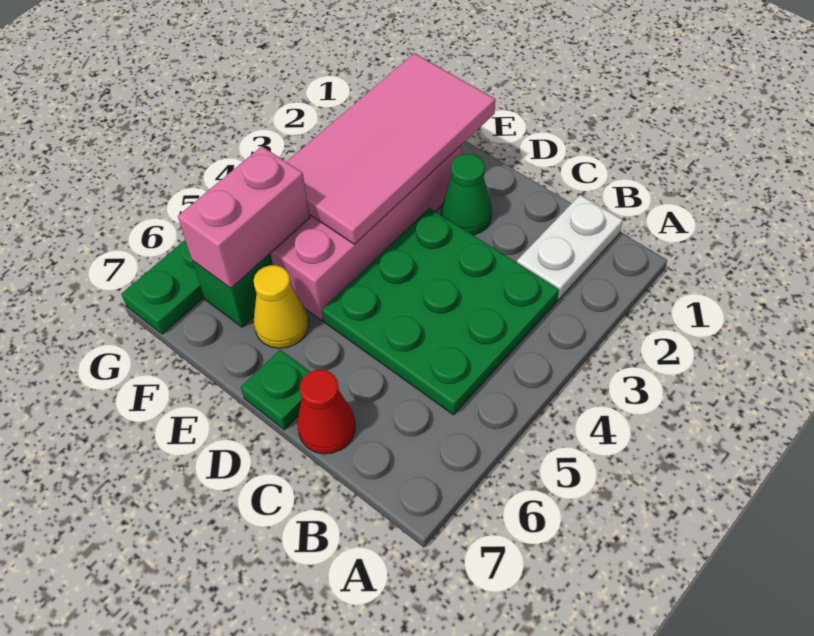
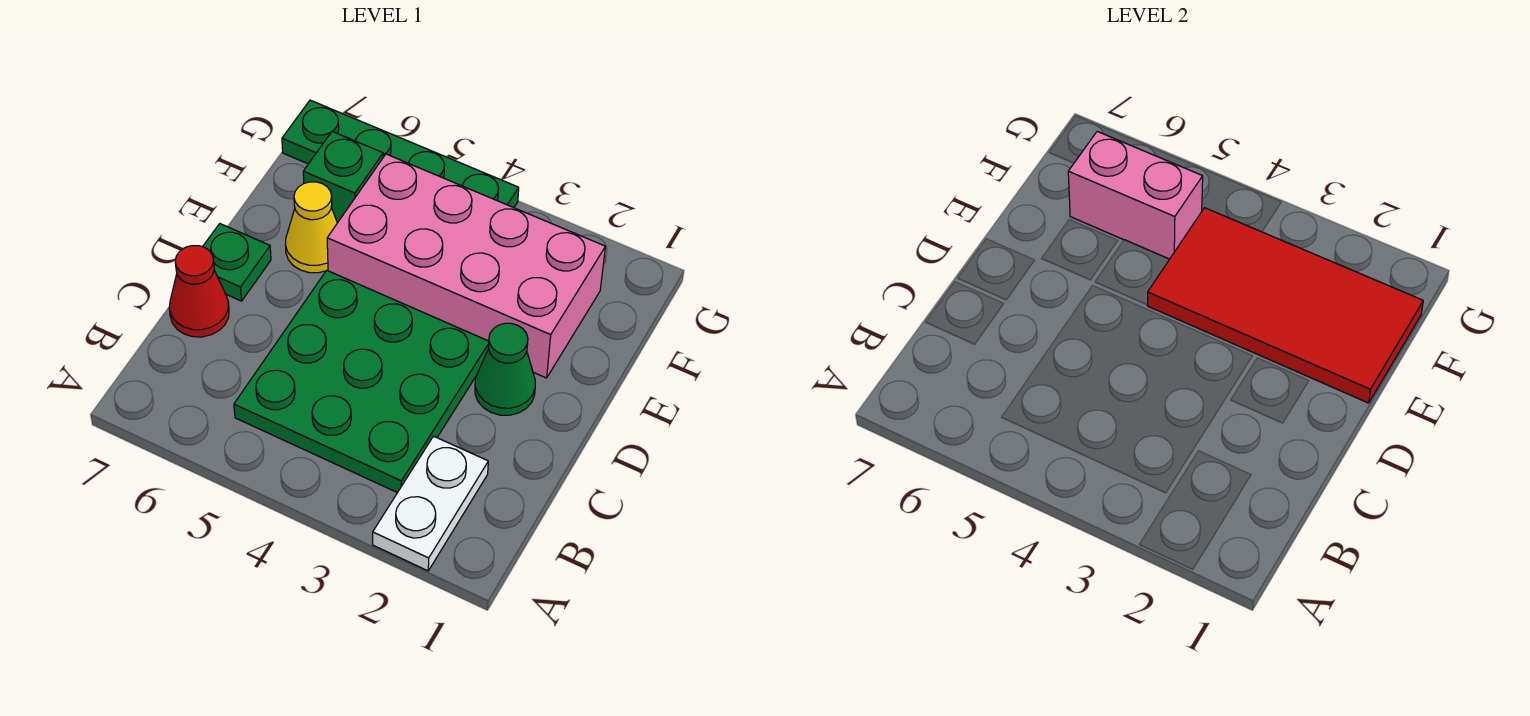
white 1x2 plate [517,195,623,300] -> white 1x2 plate turned to [373,436,488,571]
pink 2x4 tile [287,53,495,244] -> red 2x4 tile [1148,208,1423,403]

